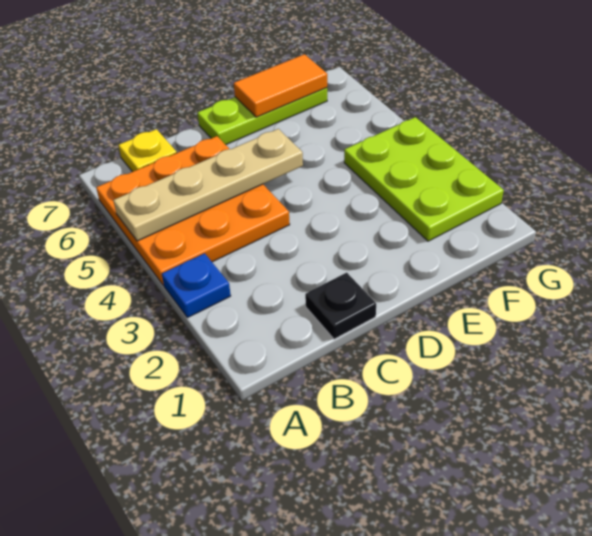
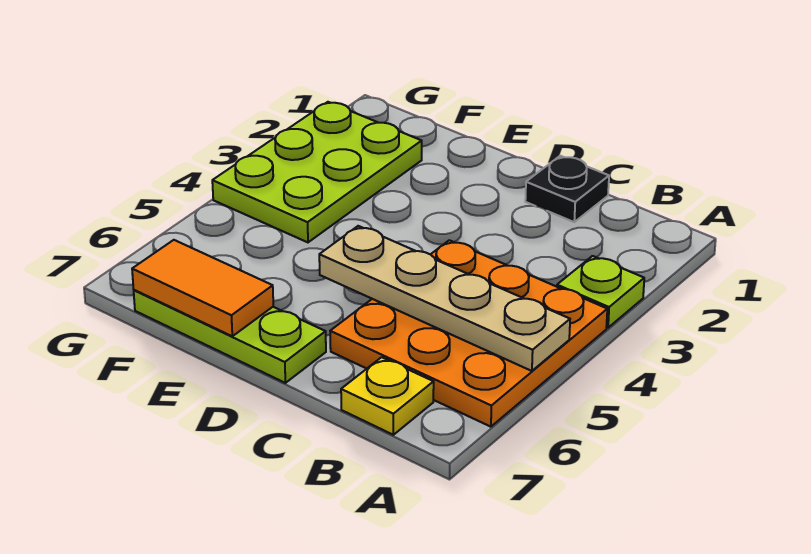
blue 1x1 plate [162,253,231,318] -> lime 1x1 plate [557,256,644,328]

